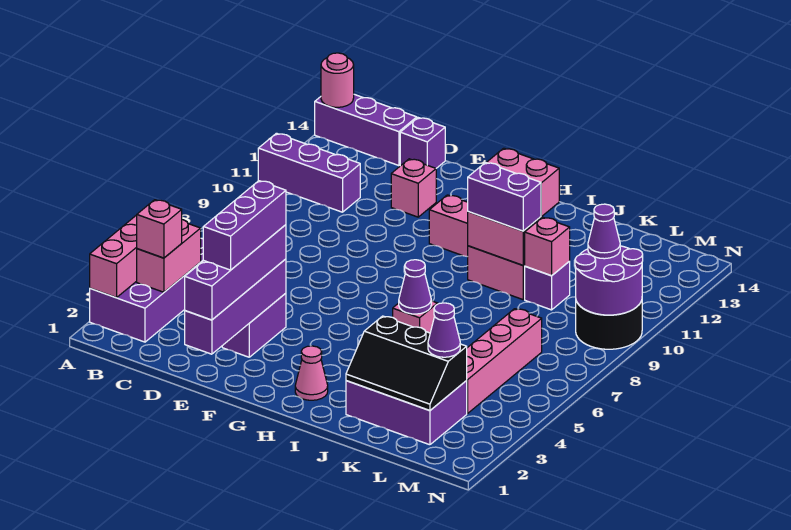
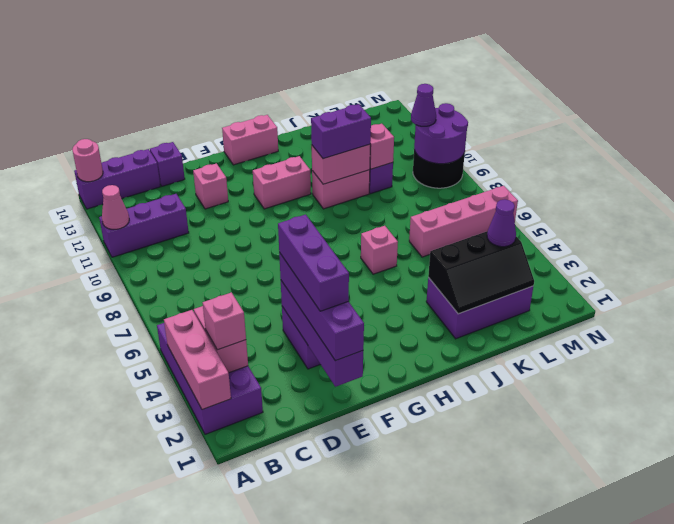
pink 1x1 cone [295,346,328,400] -> pink 1x1 cone moved to [102,185,129,229]
purple 1x1 cone [399,260,431,314] -> none
pink 1x4 brick [466,309,542,414] -> pink 1x4 brick turned to [409,186,518,257]

